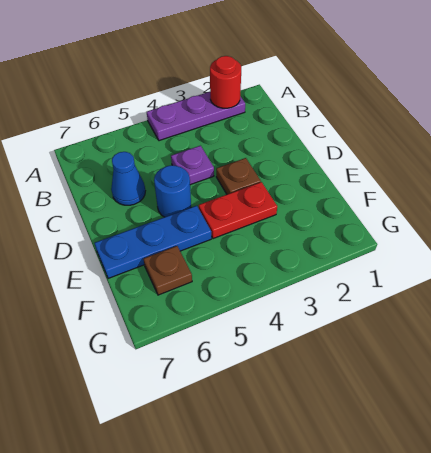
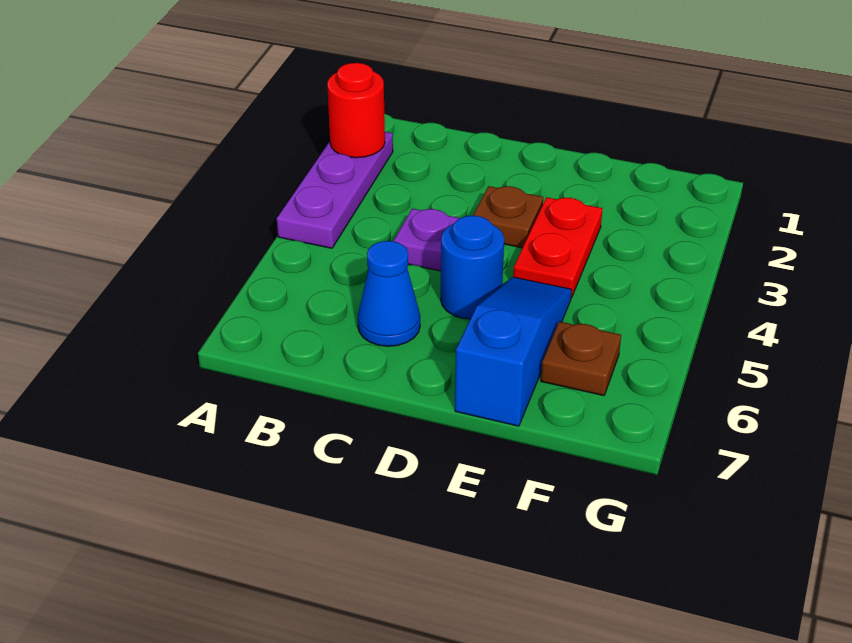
blue 1x3 plate [94,206,211,278] -> blue 1x3 slope [455,277,572,426]

